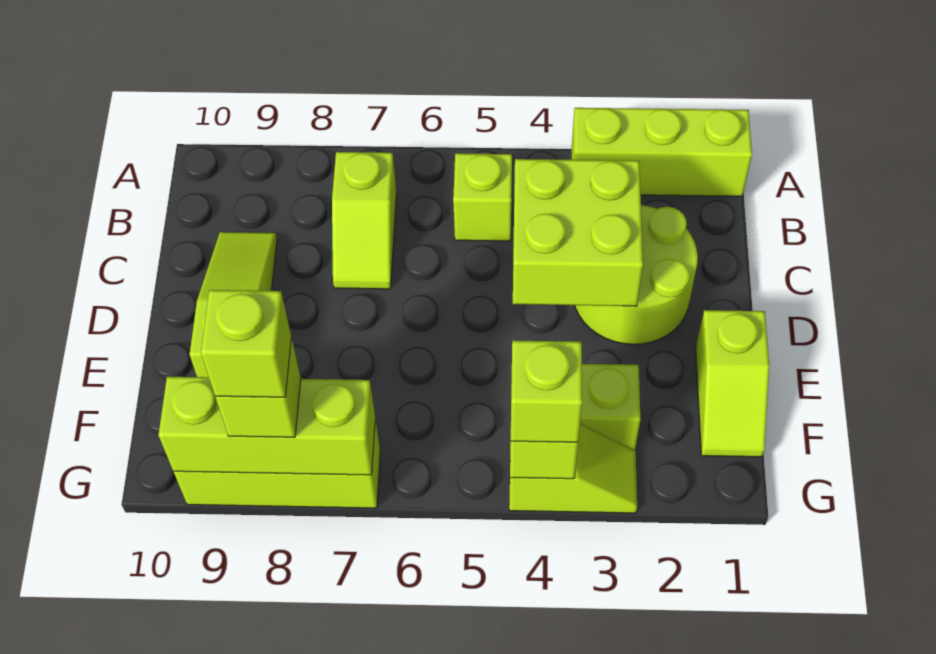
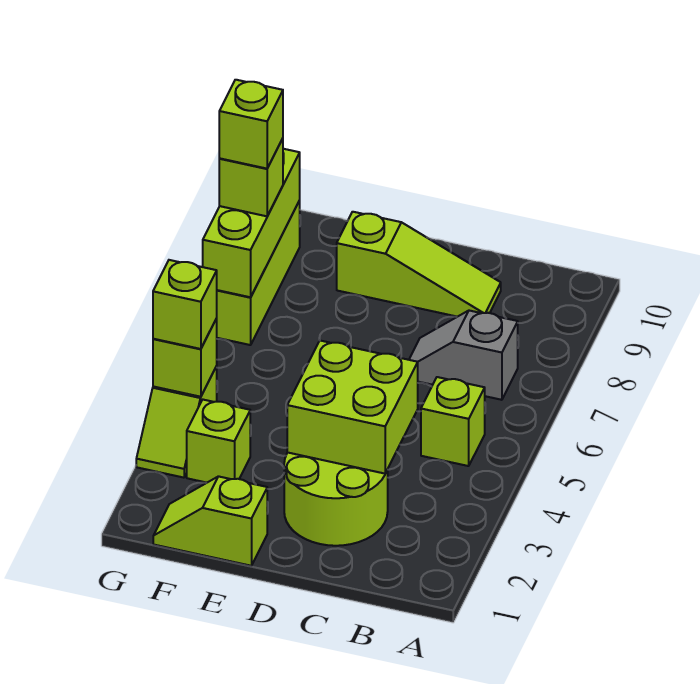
lime 1x3 brick [572,108,752,196] -> none
lime 1x2 slope [332,152,397,289] -> grey 1x2 slope [409,311,518,400]

